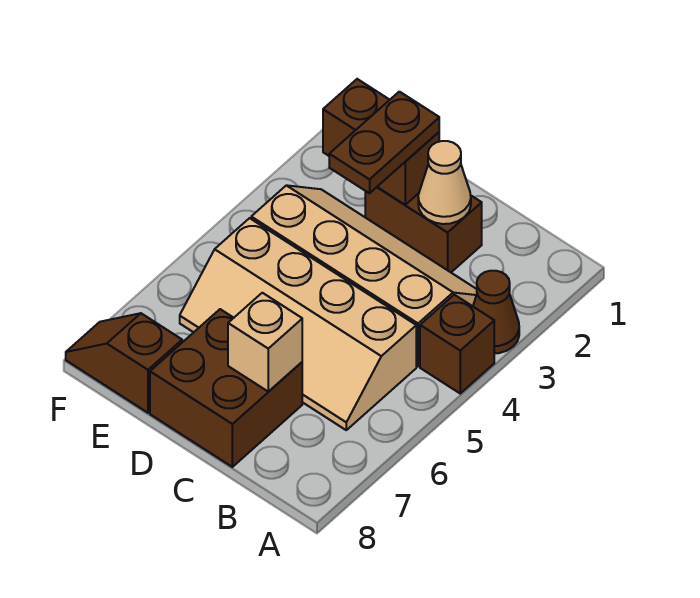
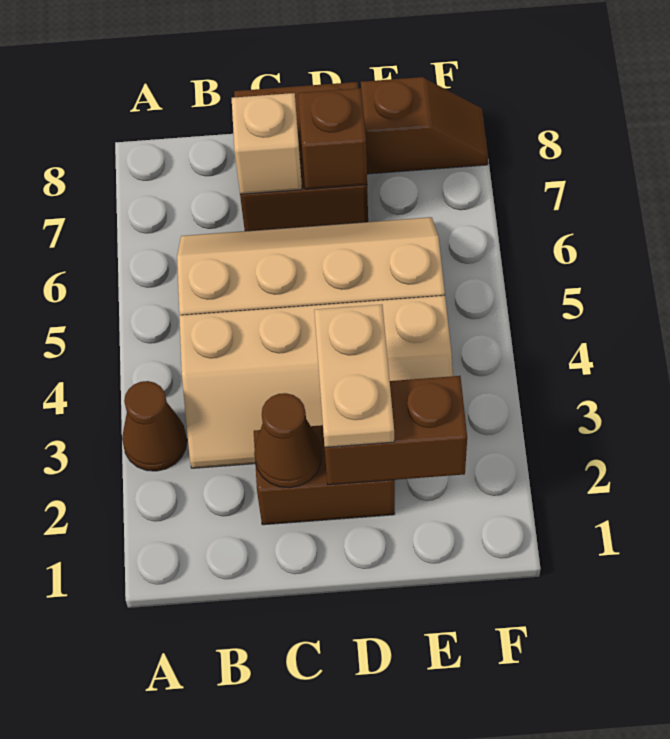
brown 1x1 brick [420,295,494,393] -> brown 1x1 brick moved to [298,88,367,189]
tan 1x1 cone [418,141,471,224] -> brown 1x1 cone [254,393,322,488]
brown 1x2 plate [329,92,439,193] -> tan 1x2 plate [314,304,394,447]

